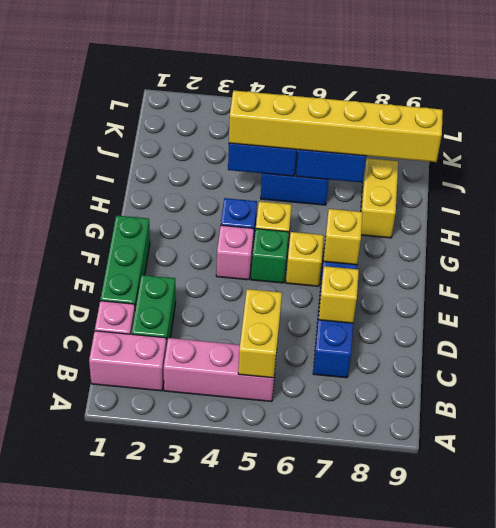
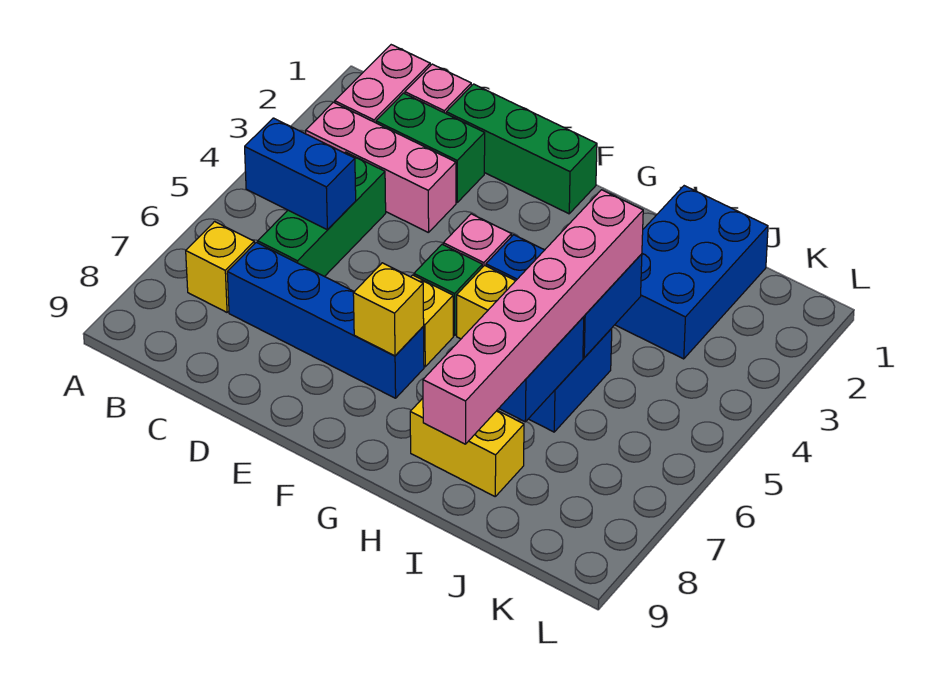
pink 1x3 brick [164,338,277,402] -> pink 1x3 brick turned to [306,102,456,233]
yellow 1x2 brick [238,289,282,378] -> blue 1x2 brick [245,118,356,230]
none -> green 1x3 brick [258,152,386,277]
yellow 1x1 brick [318,266,359,323] -> yellow 1x1 brick moved to [186,221,254,312]
none -> blue 2x3 brick [615,186,768,359]
yellow 1x6 brick [229,90,443,162] -> pink 1x6 brick [423,190,643,444]

